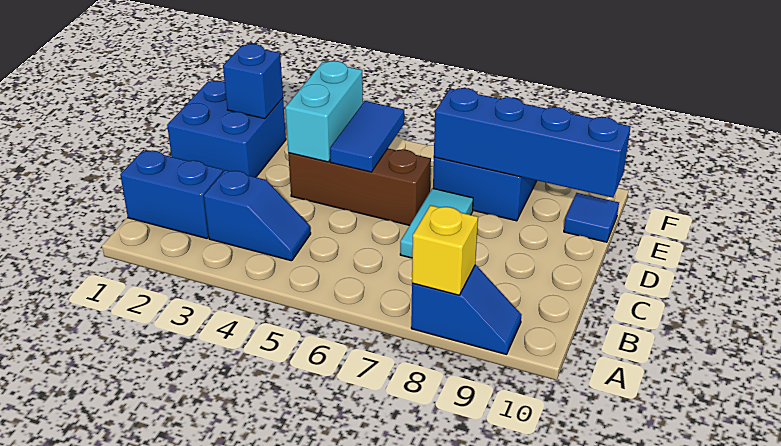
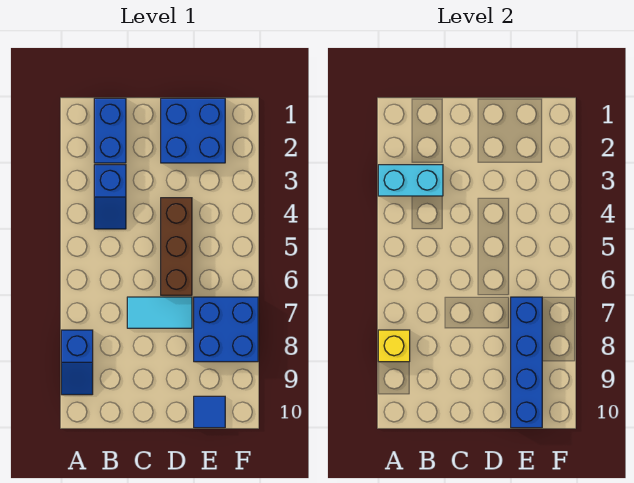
cyan 1x2 brick [285,61,363,162] -> cyan 1x2 brick moved to [378,165,443,196]
blue 1x2 tile [330,101,404,172] -> none
blue 1x1 brick [223,44,283,119] -> none

